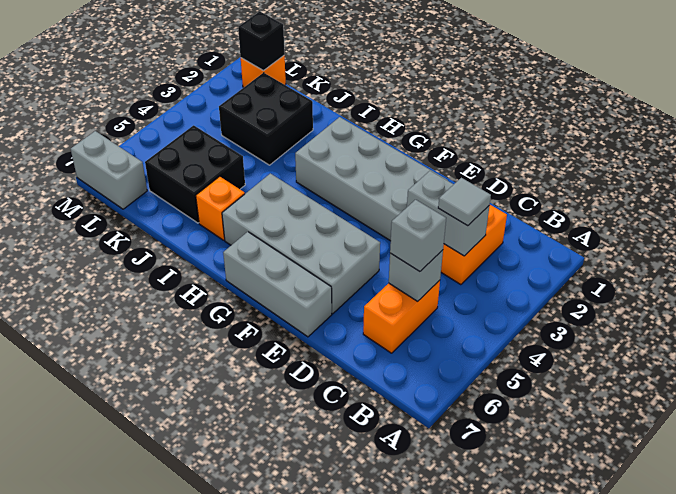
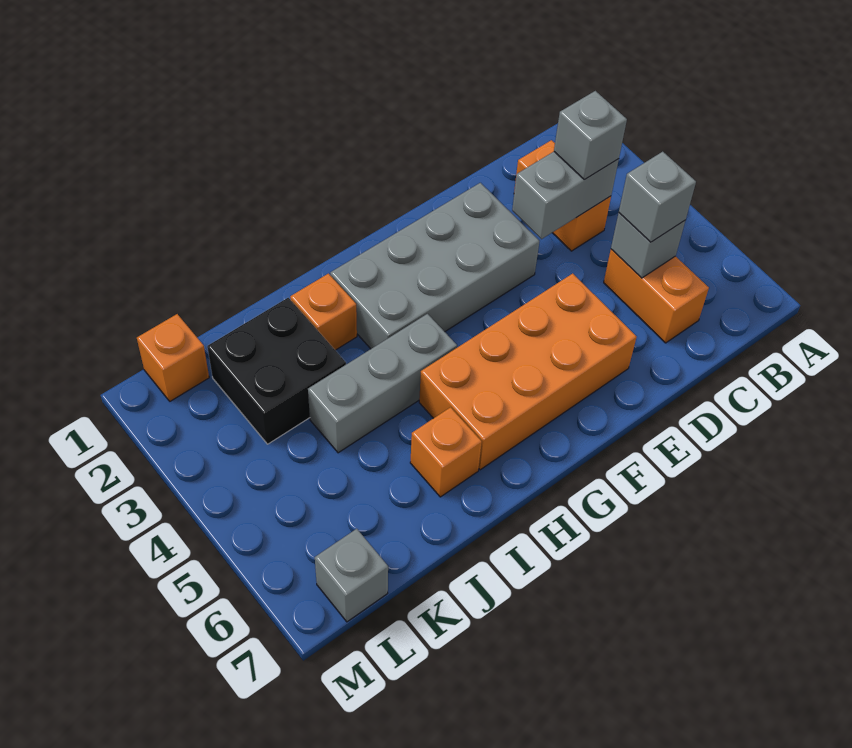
grey 1x1 tile [438,178,491,226] -> grey 1x1 brick [554,91,627,180]
grey 2x4 brick [222,173,380,314] -> orange 2x4 brick [419,273,637,470]
grey 1x3 brick [223,232,332,337] -> grey 1x3 brick moved to [308,314,457,453]
none -> orange 1x1 brick [290,274,357,350]
black 2x2 brick [145,125,245,223] -> none
black 1x1 brick [238,11,285,71] -> none
grey 1x2 brick [71,131,147,209] -> grey 1x1 brick [315,529,388,622]

